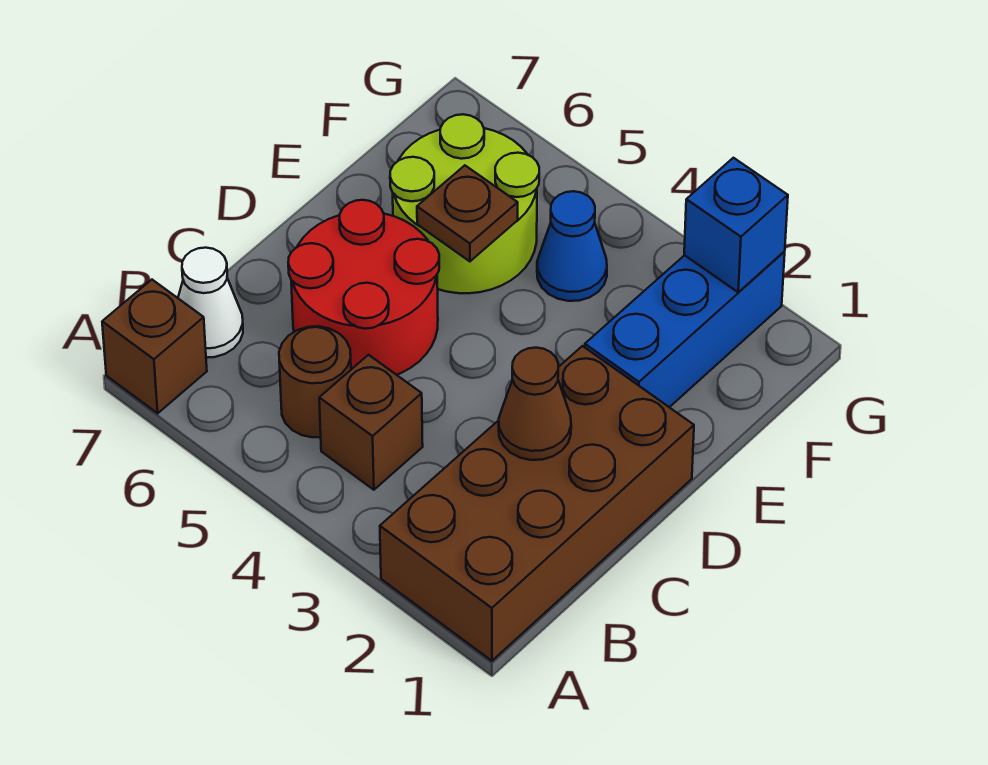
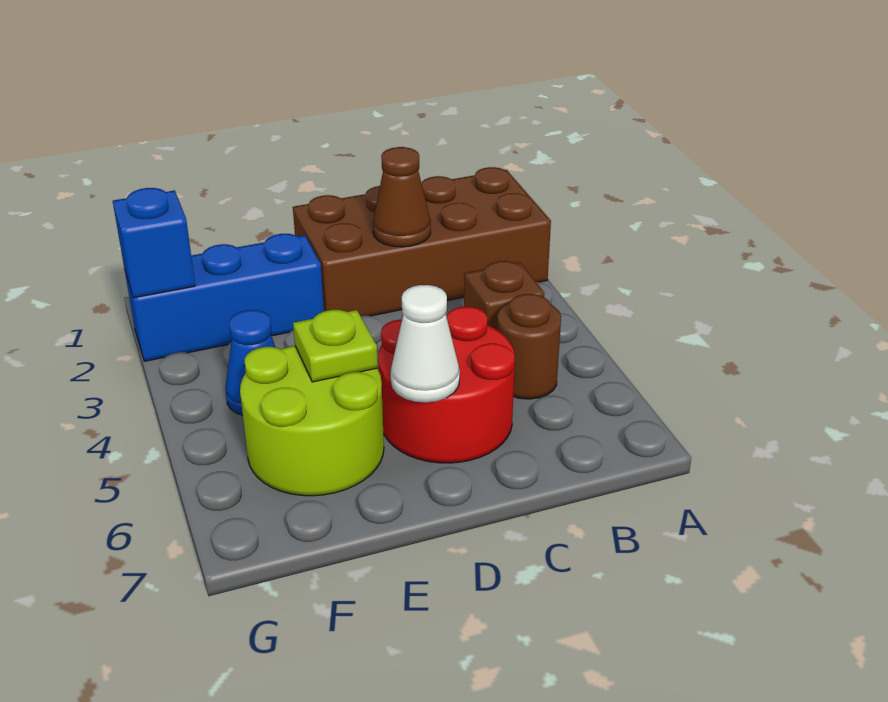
brown 1x1 brick [102,280,207,413] -> none
white 1x1 cone [178,248,243,357] -> white 1x1 cone moved to [391,285,460,403]
brown 1x1 plate [417,165,518,261] -> lime 1x1 plate [293,310,378,382]

